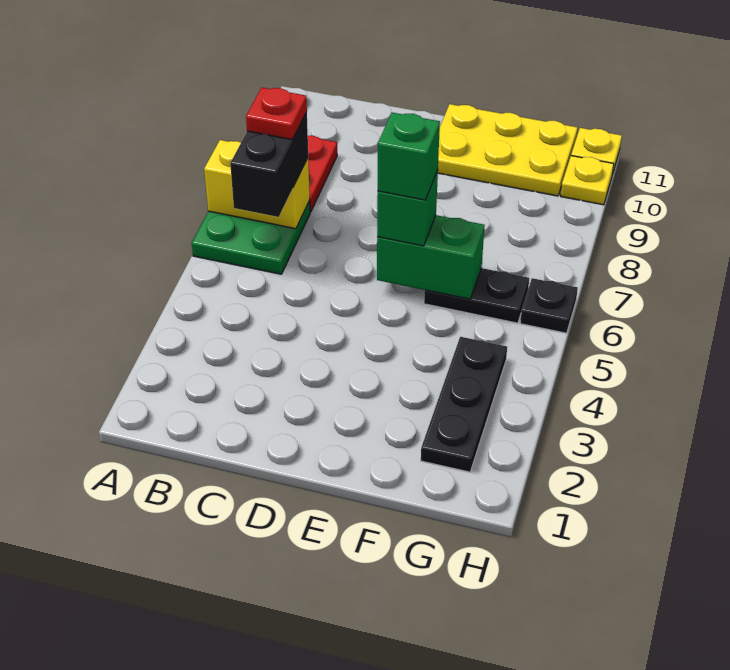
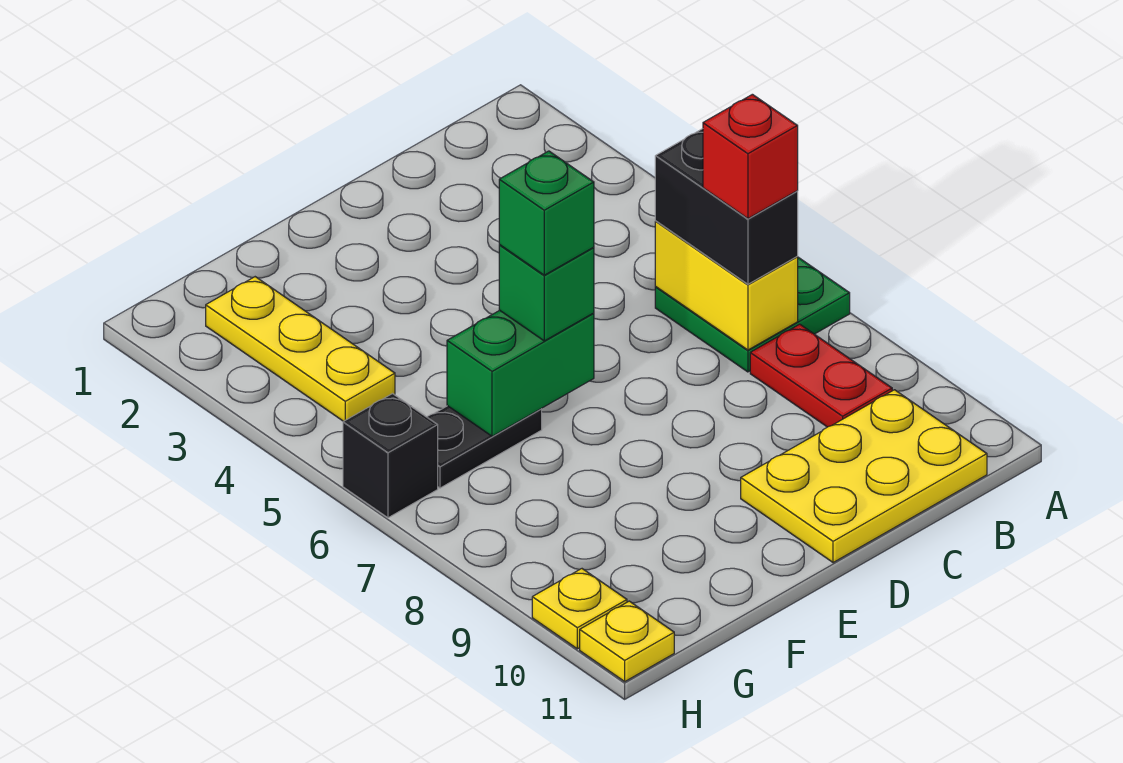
yellow 1x2 brick [204,140,310,229] -> yellow 1x2 brick turned to [655,221,798,350]
red 1x1 plate [246,87,307,140] -> red 1x1 brick [703,94,798,219]
yellow 2x3 plate [438,104,577,196] -> yellow 2x3 plate moved to [741,390,987,563]
black 1x3 plate [421,337,507,472] -> yellow 1x3 plate [206,277,395,421]
black 1x1 plate [520,278,578,333] -> black 1x1 brick [343,394,438,518]

